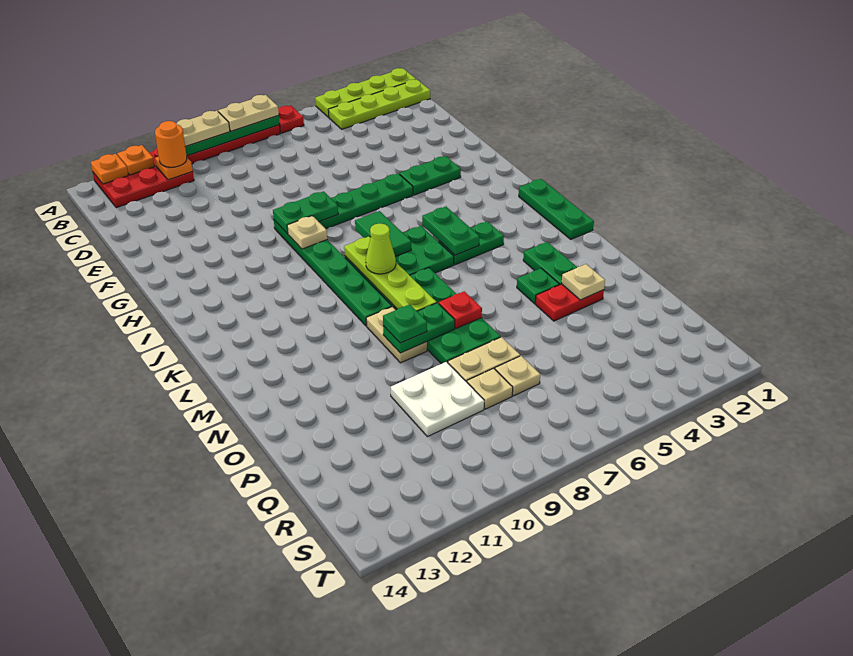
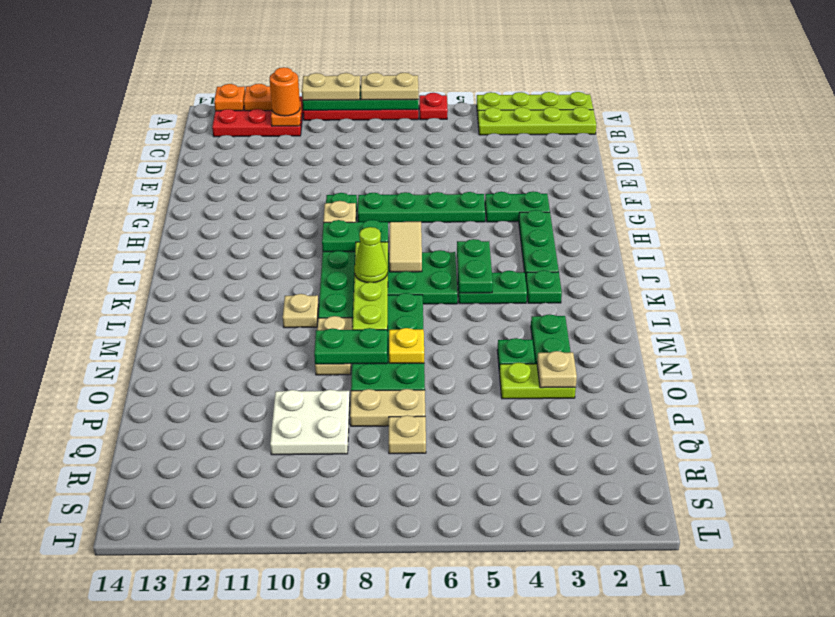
green 1x2 plate [273,191,338,234] -> green 1x2 plate moved to [322,220,388,252]
green 1x2 tile [355,211,411,257] -> tan 1x2 tile [389,222,422,272]
green 1x3 plate [519,179,594,239] -> green 1x3 plate moved to [519,210,559,279]
red 1x1 plate [439,291,482,329] -> yellow 1x1 plate [389,328,424,363]
green 1x1 plate [383,304,427,343] -> green 1x1 plate moved to [526,270,562,303]
red 1x2 plate [535,284,604,321] -> lime 1x2 plate [499,363,576,399]
tan 1x1 plate [467,368,513,409] -> tan 1x1 plate moved to [283,294,319,328]

